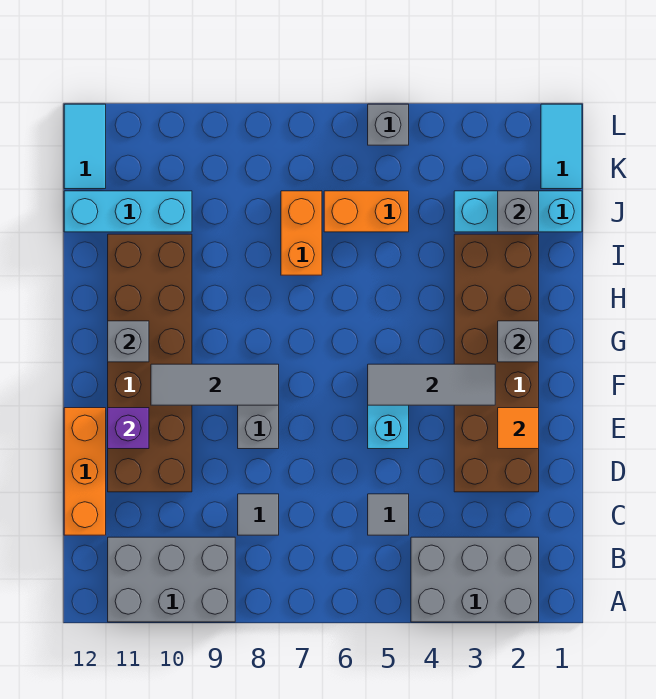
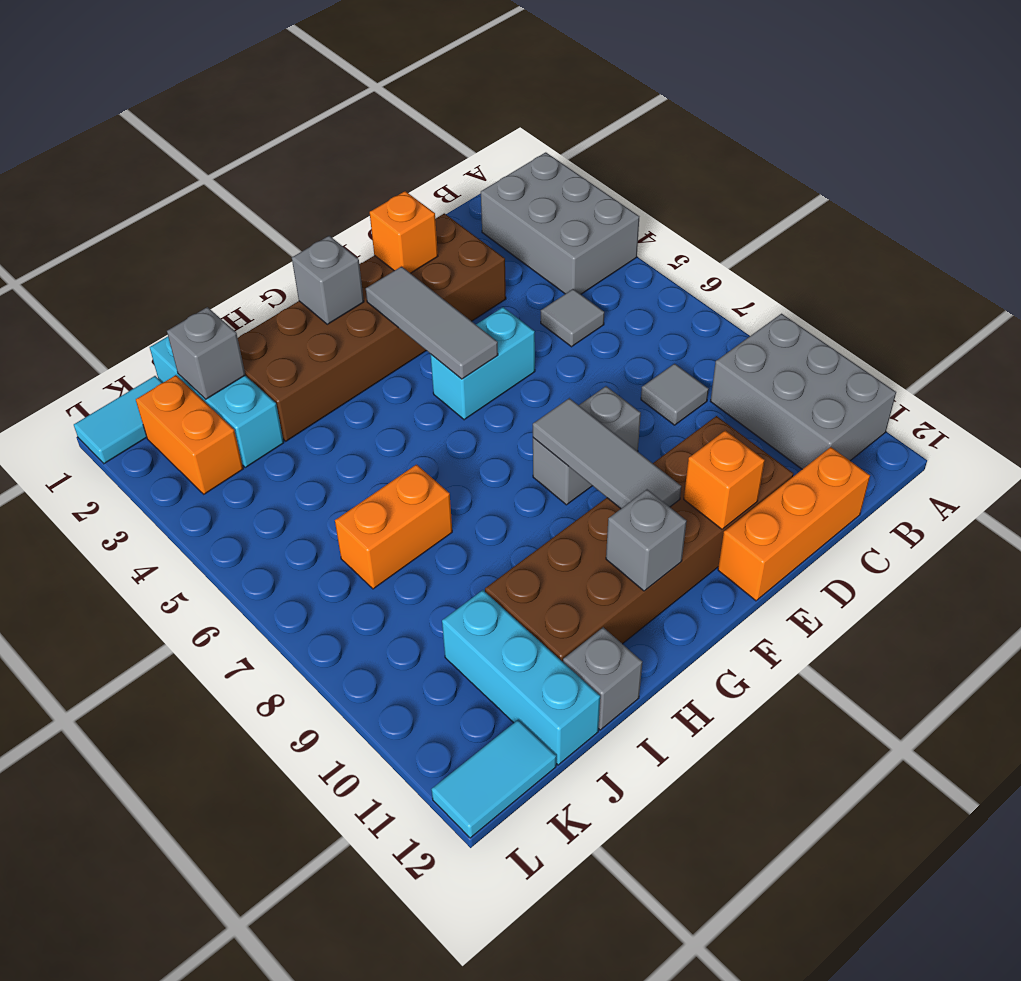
orange 1x1 tile [498,408,539,449] -> orange 1x1 brick [370,191,438,273]
purple 1x1 brick [108,408,149,449] -> orange 1x1 brick [684,431,765,529]
orange 1x2 brick [324,191,409,232] -> orange 1x2 brick moved to [136,375,243,494]
grey 1x1 brick [368,104,409,145] -> grey 1x1 brick moved to [563,627,642,730]

